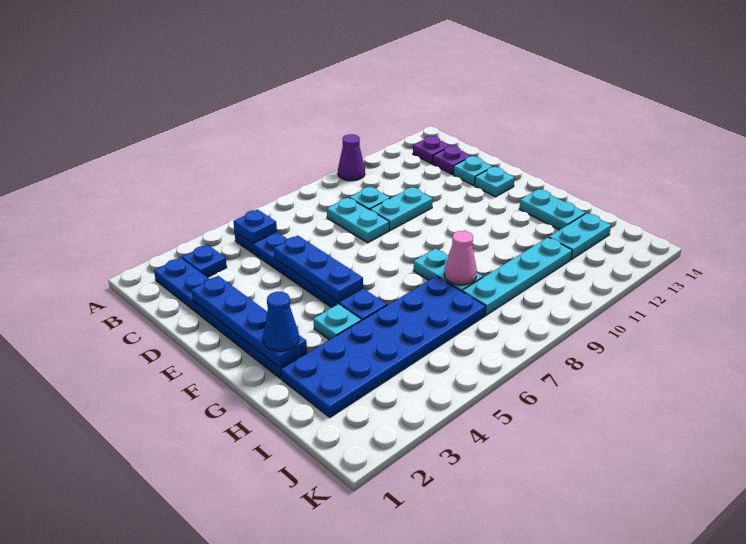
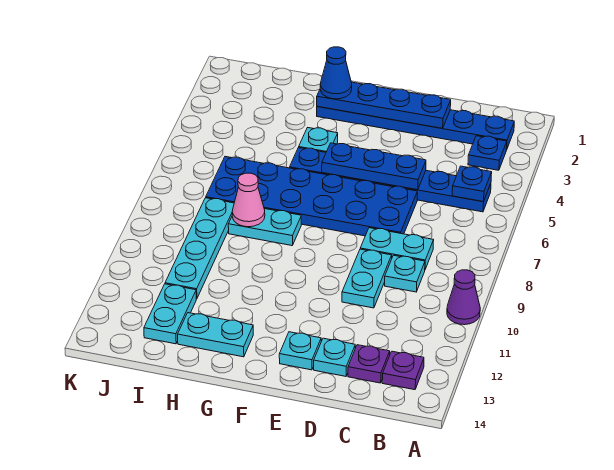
blue 2x6 plate [281,276,486,417] -> blue 2x6 plate turned to [206,157,417,236]

